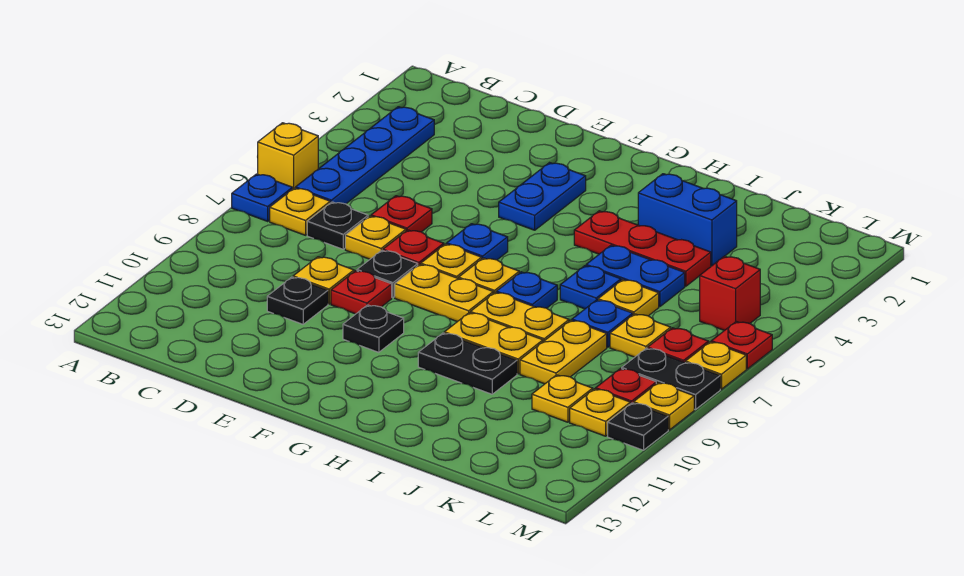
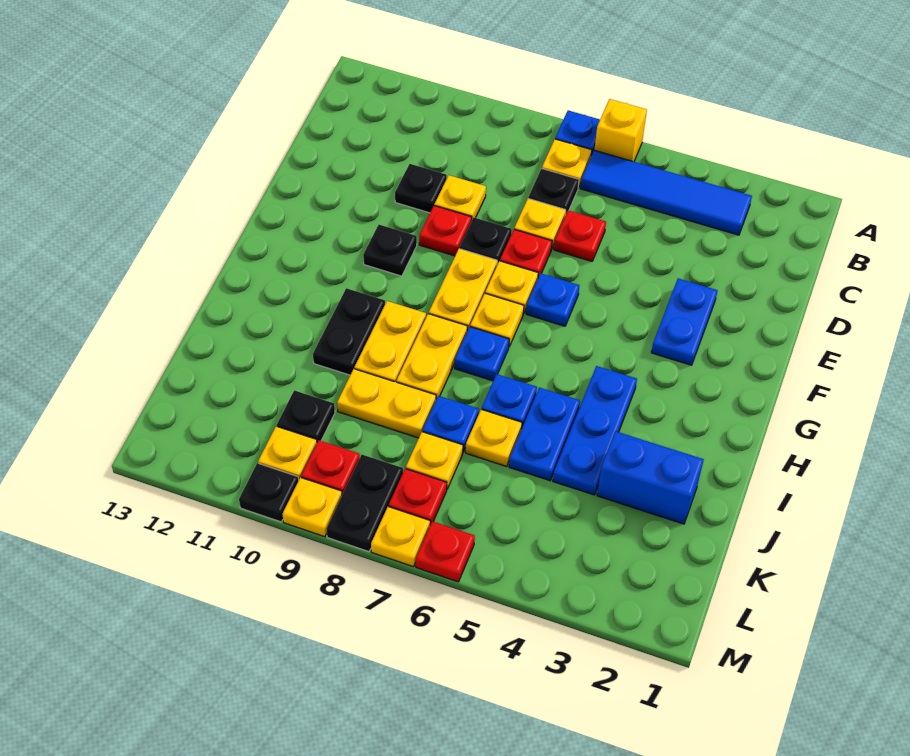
blue 1x4 plate [296,107,434,204] -> blue 1x4 tile [581,150,752,235]
blue 1x2 plate [499,163,586,230] -> blue 1x2 plate turned to [651,278,718,365]
red 1x3 plate [574,211,711,286] -> blue 1x3 plate [553,366,637,495]
blue 1x2 brick [638,174,737,266] -> blue 1x2 brick turned to [597,431,704,524]
yellow 1x1 plate [532,375,593,422] -> black 1x1 plate [277,390,335,442]
red 1x1 brick [700,256,760,331] -> none

